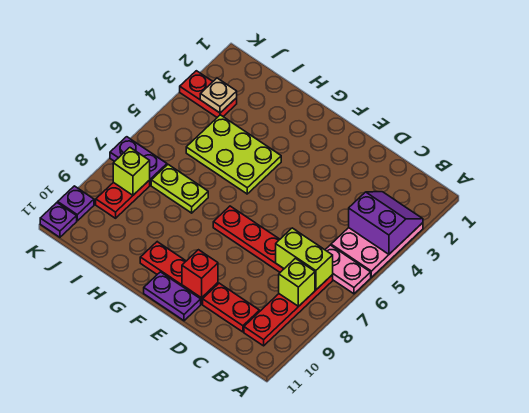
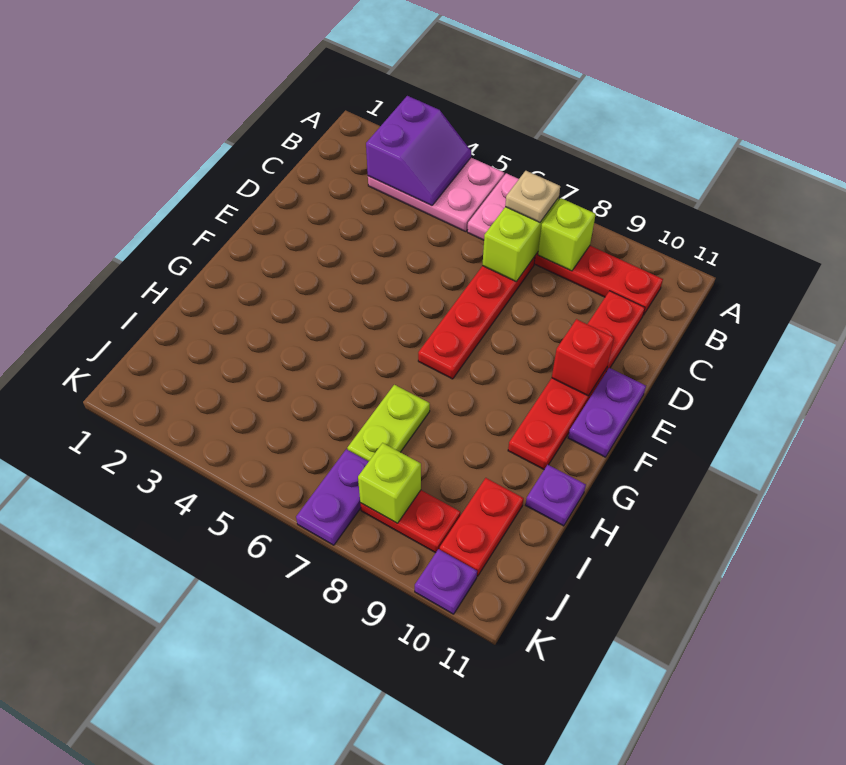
purple 2x2 slope [349,192,423,254] -> purple 2x2 slope turned to [366,96,471,206]
lime 2x3 plate [186,115,281,194] -> none
red 1x2 plate [180,71,237,117] -> red 1x2 plate moved to [439,478,524,576]
tan 1x1 plate [200,78,237,113] -> tan 1x1 plate moved to [505,171,560,222]
purple 1x1 plate [40,203,77,237] -> purple 1x1 plate moved to [526,465,586,526]

